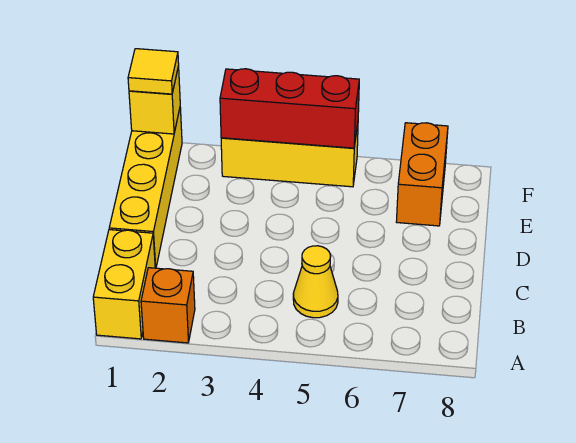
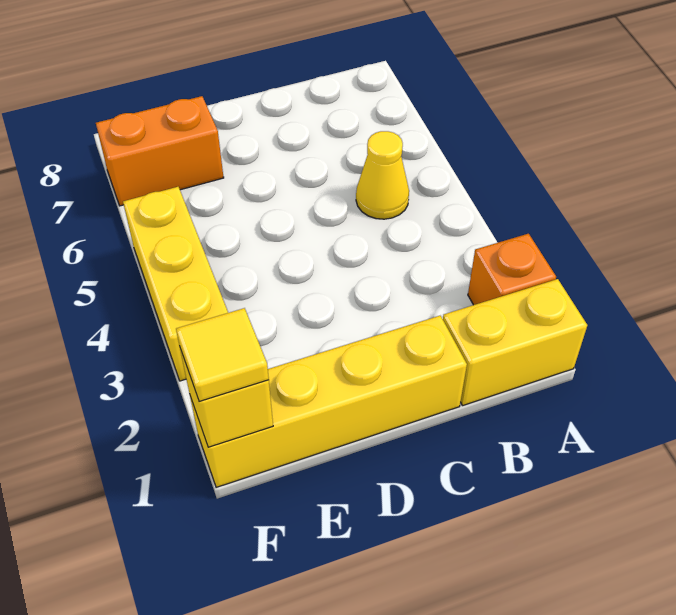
red 1x3 brick [220,69,359,148] -> none

